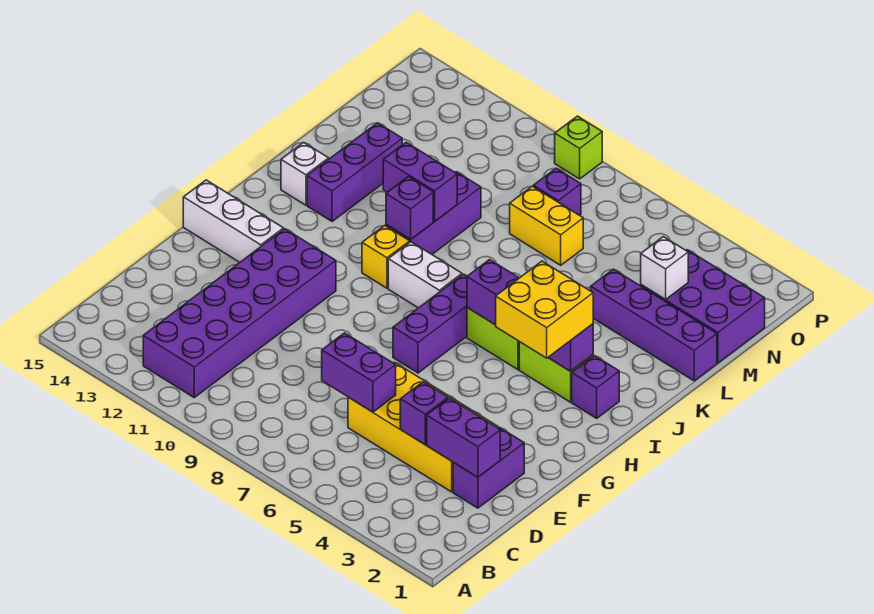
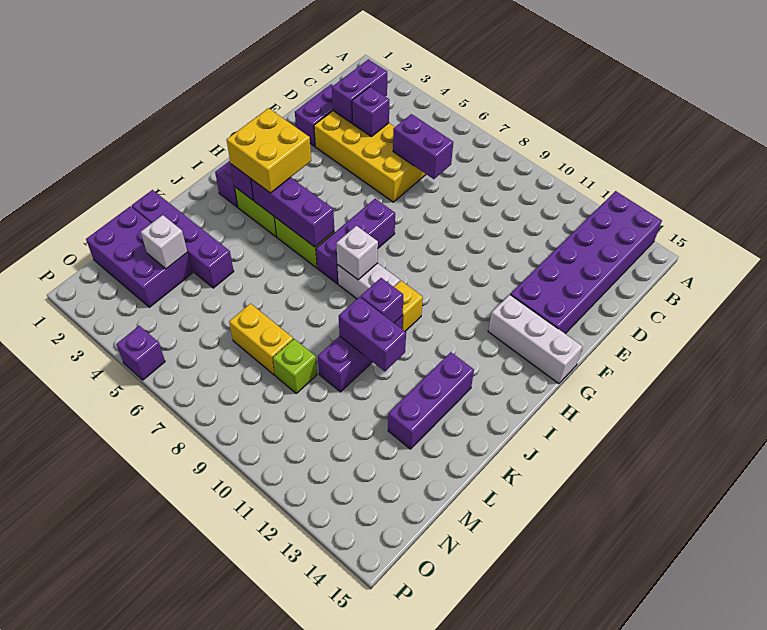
purple 2x6 brick [143,229,336,397] -> purple 2x6 brick moved to [511,191,662,334]
purple 1x2 brick [427,398,500,477] -> purple 1x2 brick turned to [332,59,387,123]
white 1x1 brick [281,142,329,205] -> white 1x1 brick moved to [336,226,378,280]
purple 1x1 brick [533,168,581,215] -> purple 1x1 brick moved to [116,326,165,380]
lime 1x1 brick [555,116,602,179] -> lime 1x1 brick moved to [273,339,317,393]

